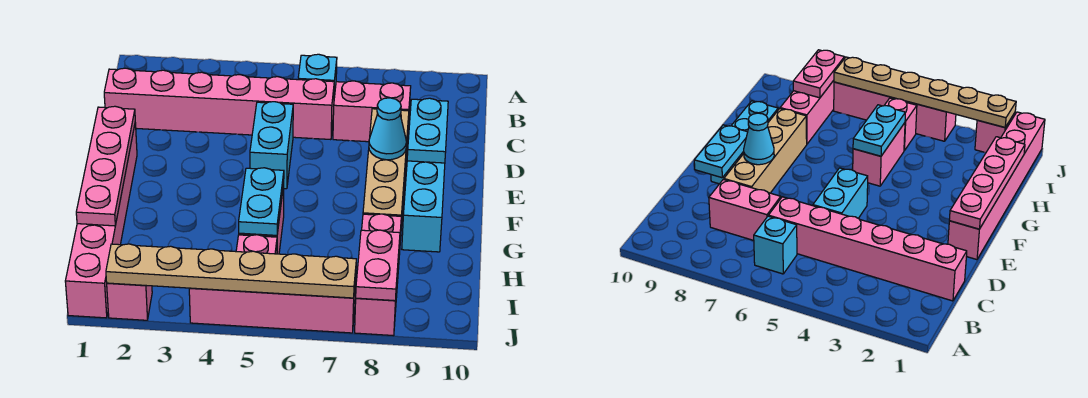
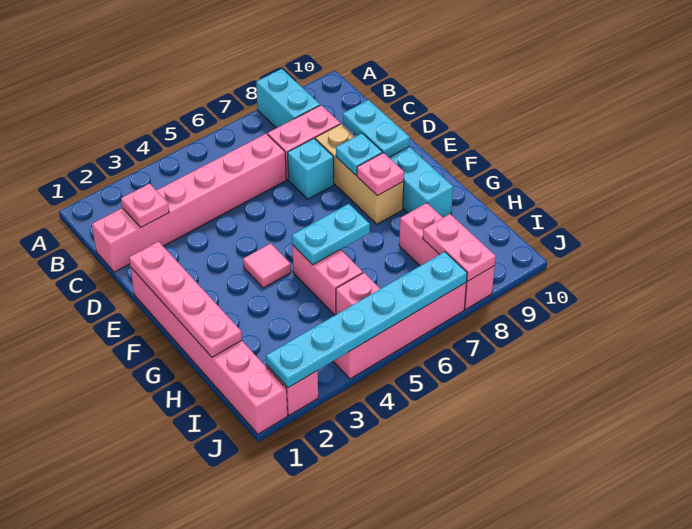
cyan 1x1 brick [298,54,337,98] -> cyan 1x1 brick moved to [288,138,334,199]
none -> pink 1x1 plate [121,184,169,227]
cyan 1x2 brick [250,102,293,189] -> cyan 1x2 brick moved to [256,69,320,128]
tan 1x4 brick [363,109,409,240] -> tan 1x3 brick [315,124,404,224]
cyan 1x1 cone [369,98,406,160] -> cyan 1x1 plate [336,133,382,175]
none -> pink 1x1 tile [243,243,291,288]
none -> pink 1x1 plate [357,153,404,196]
cyan 1x2 plate [239,168,284,235] -> cyan 1x2 plate turned to [292,204,370,265]
tan 1x6 plate [106,244,356,298] -> cyan 1x6 plate [266,252,467,388]

